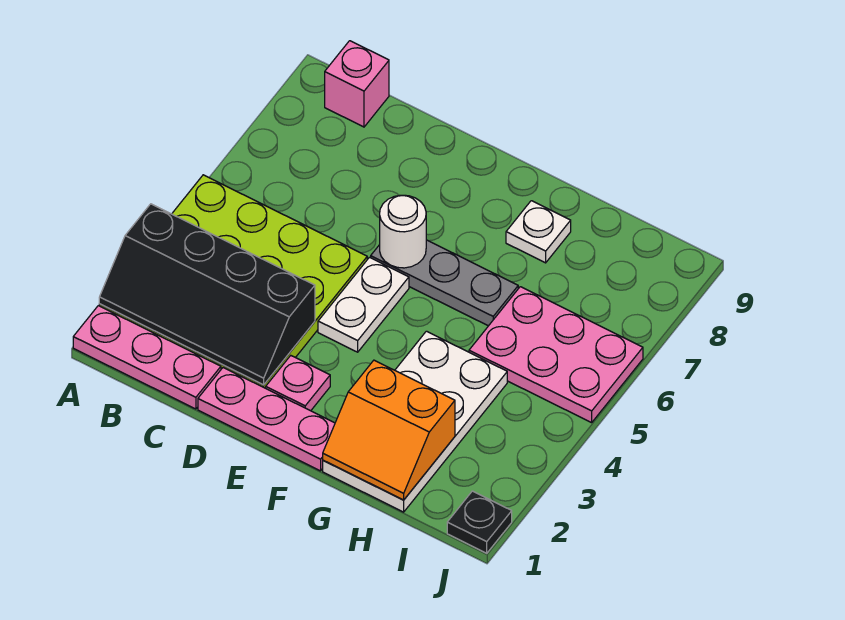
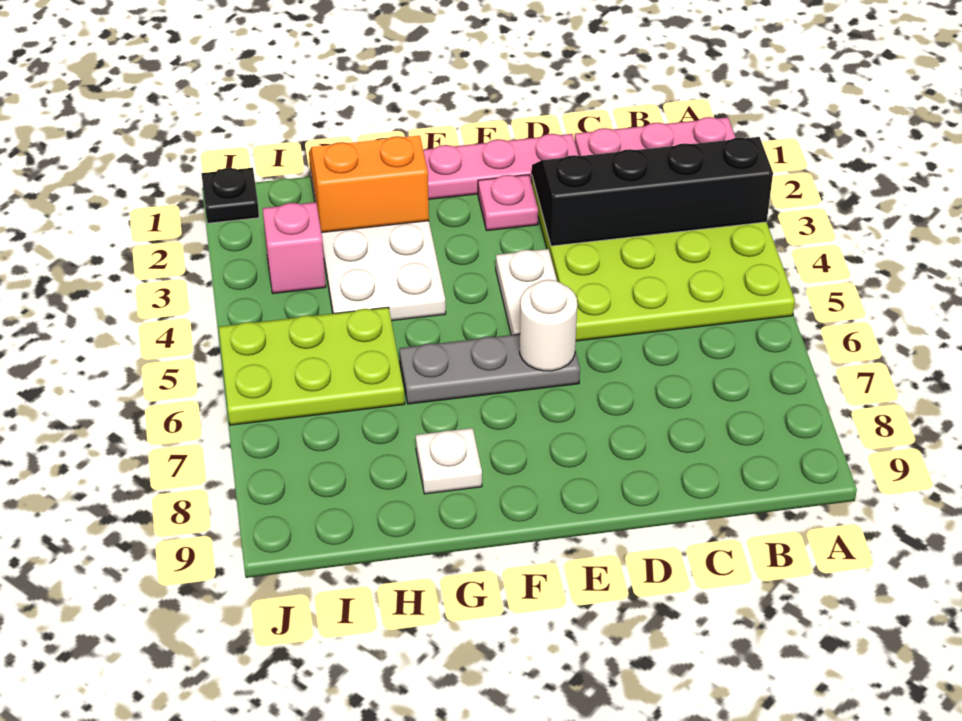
pink 1x1 brick [325,41,389,127] -> pink 1x1 brick moved to [263,202,326,293]
pink 2x3 plate [469,287,643,423] -> lime 2x3 plate [219,307,405,425]

